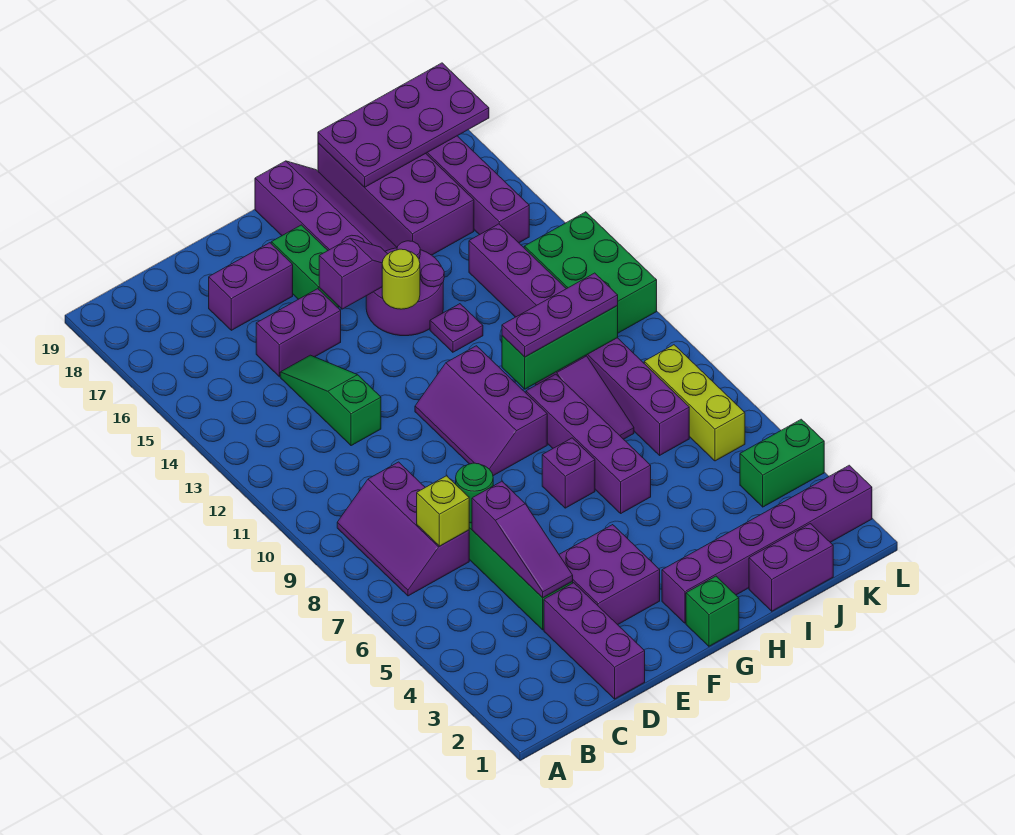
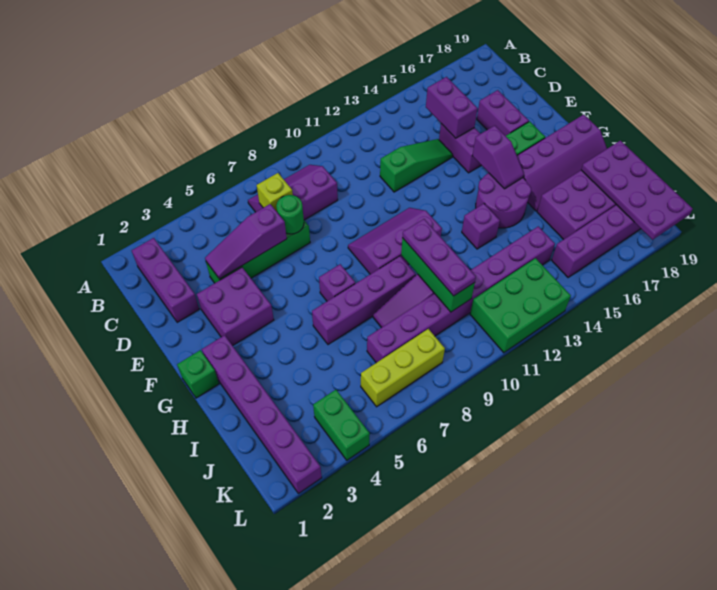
purple 1x3 brick [544,583,645,699] -> purple 1x3 brick turned to [132,238,199,322]
lime 1x1 round brick [382,249,420,309] -> none
purple 1x1 plate [430,304,483,352] -> purple 1x1 brick [462,204,500,249]
purple 1x2 brick [749,524,833,611] -> purple 1x2 brick moved to [426,77,478,138]

